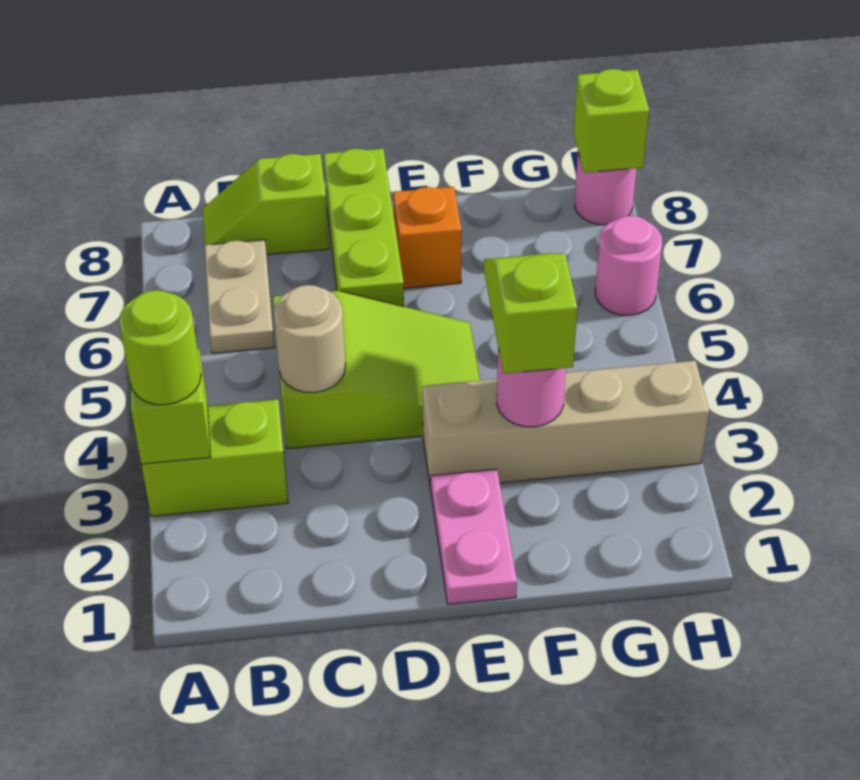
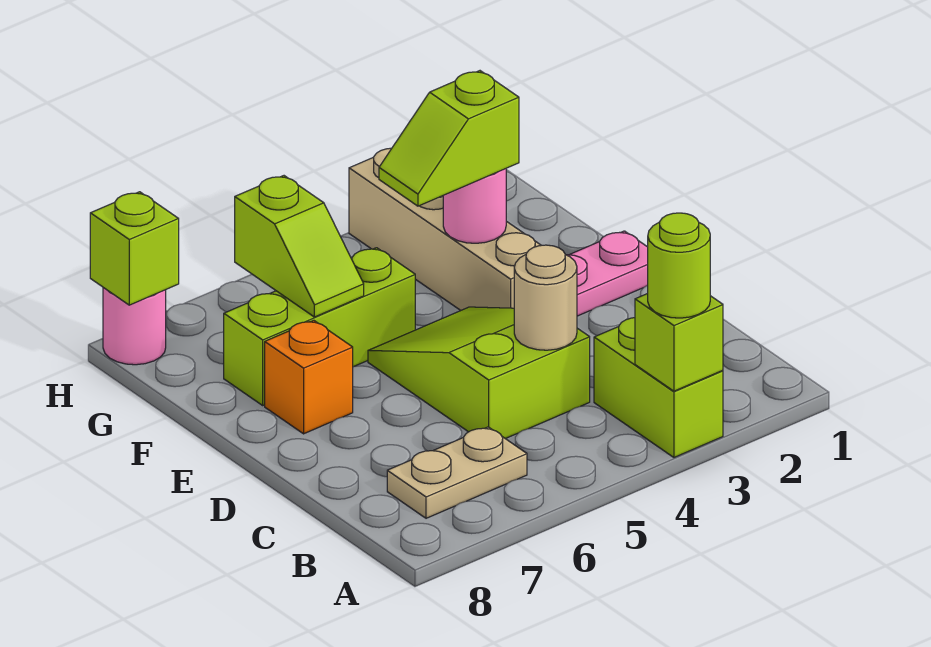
lime 1x2 slope [203,154,329,255] -> lime 1x2 slope moved to [235,176,364,317]
lime 1x3 brick [324,149,404,306] -> lime 1x3 brick moved to [224,248,415,405]
pink 1x1 round brick [595,216,662,315] -> none

